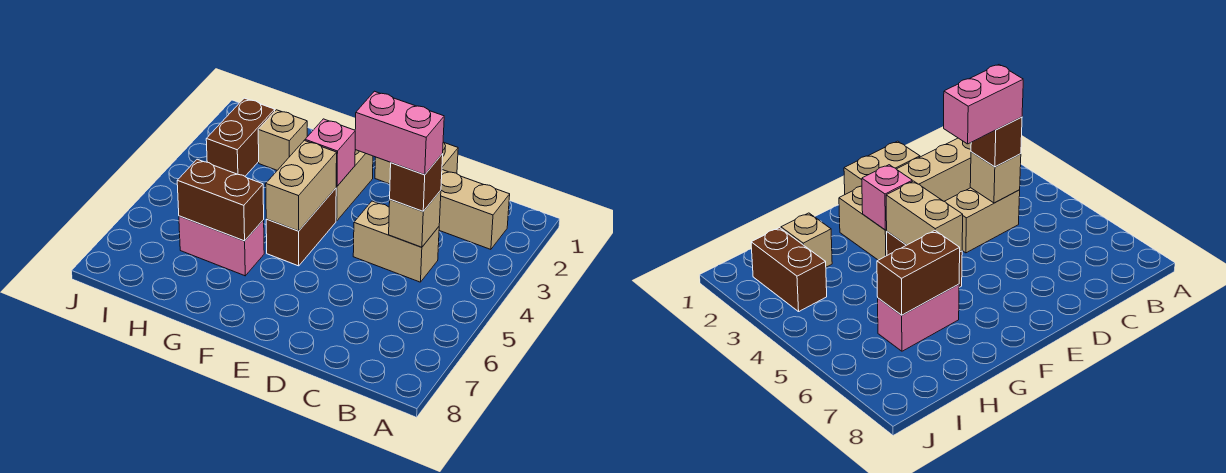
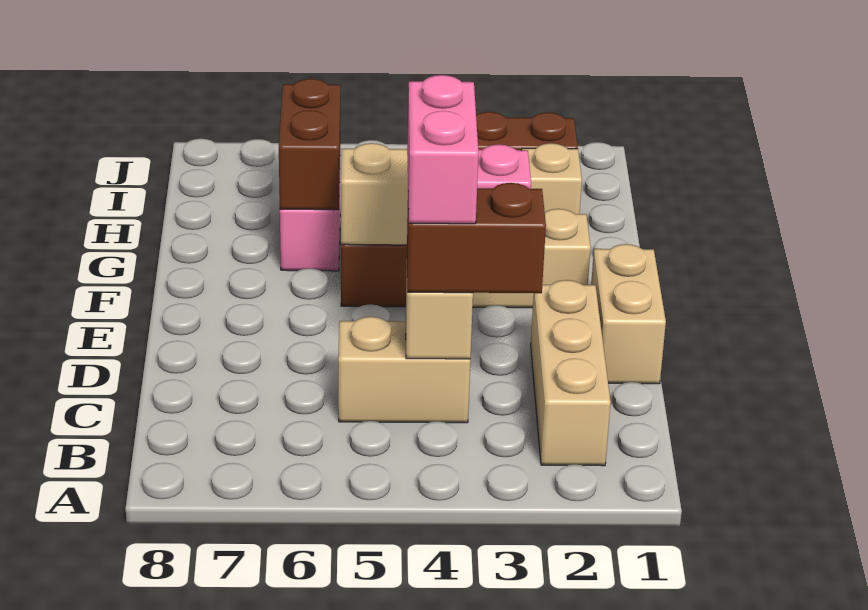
tan 1x2 brick [353,201,439,282] -> tan 1x2 brick turned to [338,317,470,423]
brown 1x1 brick [390,154,443,211] -> brown 1x2 brick [407,183,546,293]

